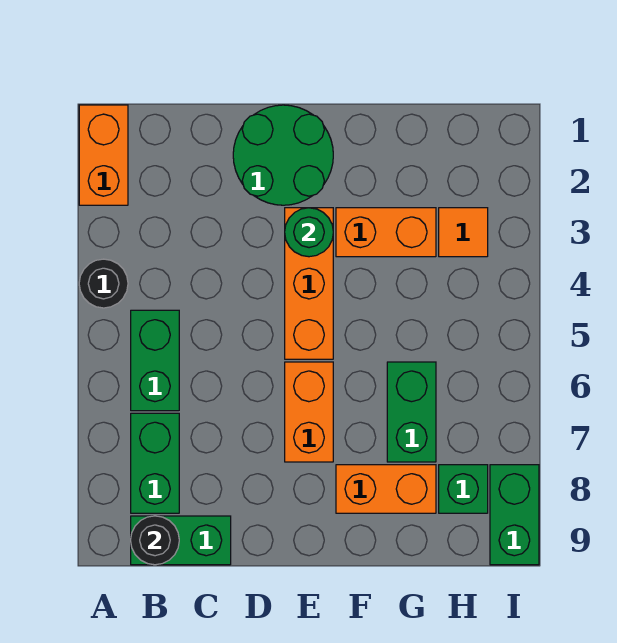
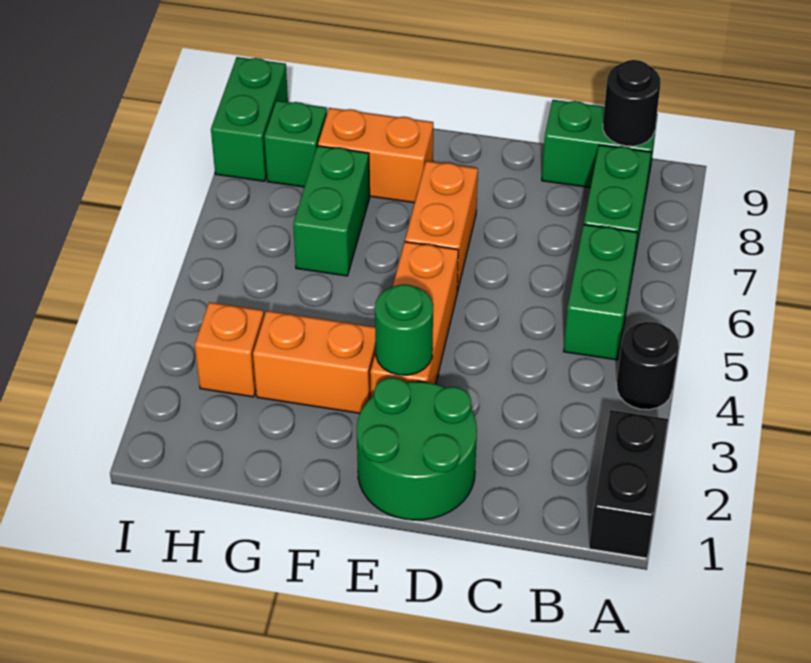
orange 1x2 brick [79,105,128,205] -> black 1x2 brick [589,410,668,558]
orange 1x1 tile [439,208,488,257] -> orange 1x1 brick [195,302,264,397]

